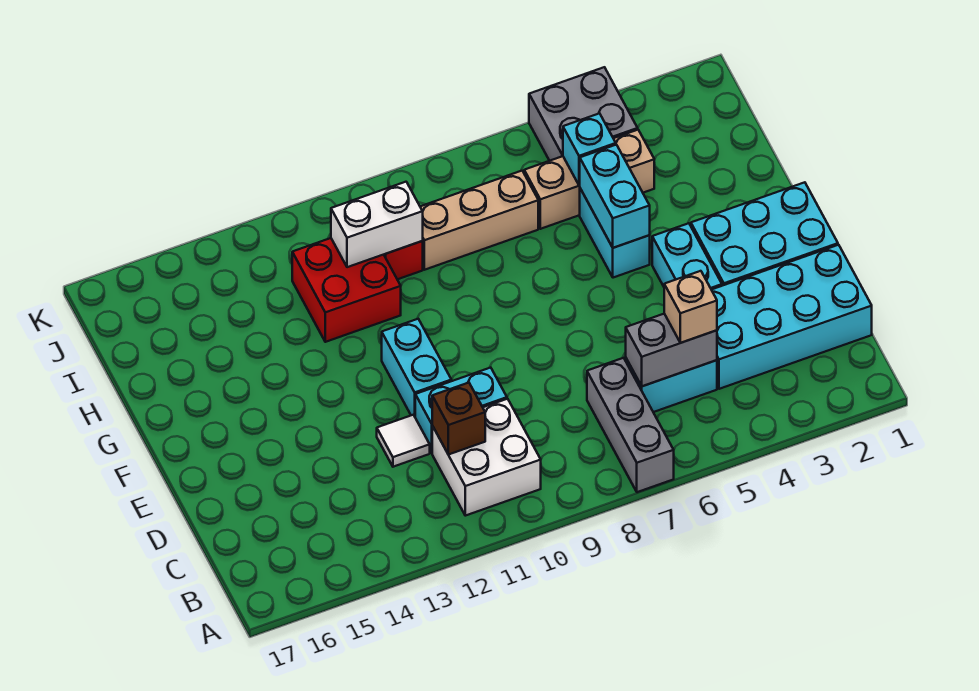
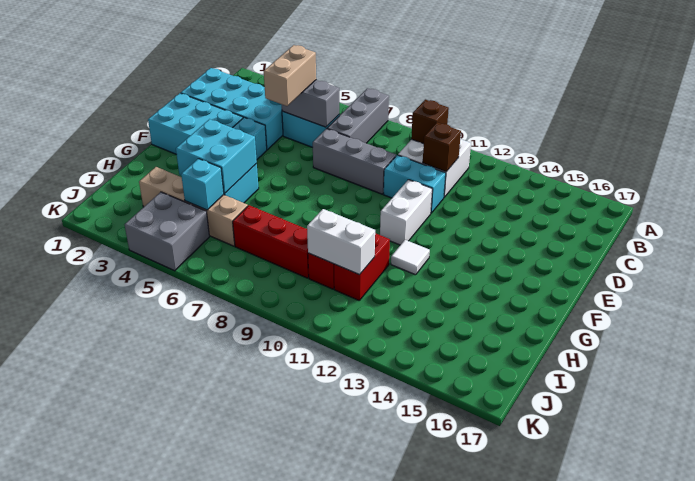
none -> brown 1x1 brick [411,100,449,144]
tan 1x1 brick [664,271,717,343] -> tan 1x2 brick [264,45,316,106]
none -> grey 1x3 brick [312,129,396,194]
white 1x1 tile [377,415,430,467] -> white 1x1 tile moved to [391,240,430,275]
cyan 1x2 brick [382,319,451,416] -> white 1x2 brick [380,180,432,245]
cyan 1x2 brick [579,145,650,248] -> cyan 2x2 brick [176,119,257,194]
red 2x2 brick [292,238,401,342] -> red 1x2 brick [334,233,390,300]
tan 1x3 brick [524,130,654,229] -> tan 1x4 brick [139,167,248,246]
tan 1x3 brick [420,171,538,270] -> red 1x3 brick [233,205,309,278]

